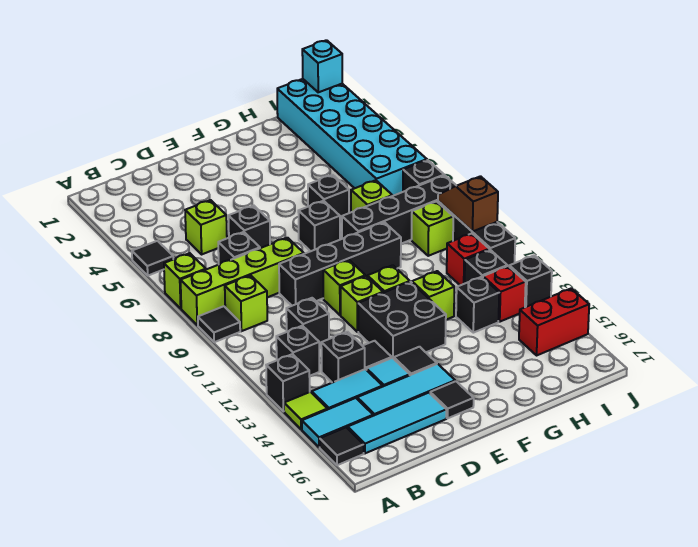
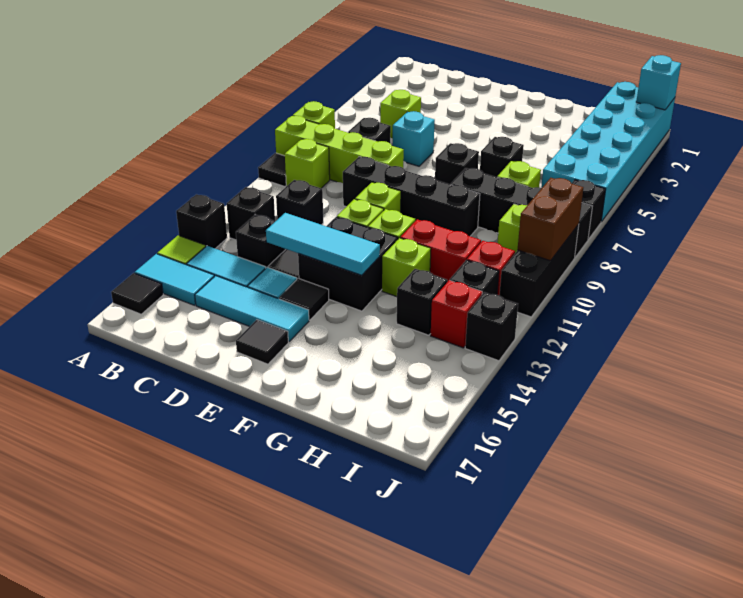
black 1x1 tile [132,241,173,276] -> none
cyan 1x3 tile [348,393,446,453] -> cyan 1x3 tile moved to [266,213,380,275]
black 1x1 brick [228,206,270,248] -> cyan 1x1 brick [392,111,435,166]
red 1x2 brick [519,288,589,355] -> red 1x2 brick moved to [400,219,481,282]
brown 1x2 slope [438,176,498,232] -> brown 1x2 brick [518,178,583,261]

